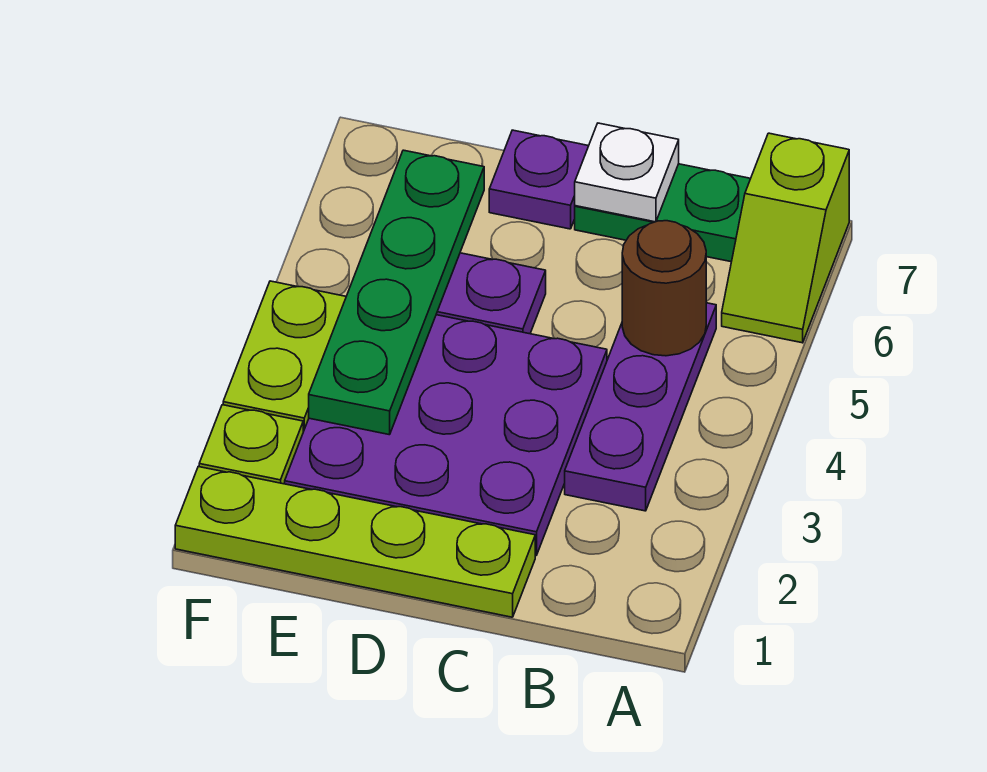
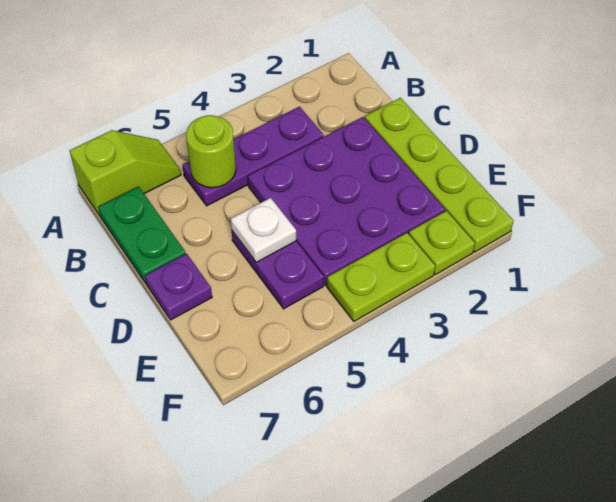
brown 1x1 round brick [622,221,706,356] -> lime 1x1 round brick [186,115,236,188]
white 1x1 plate [575,123,679,222] -> white 1x1 plate moved to [231,198,296,262]
green 1x4 plate [309,150,484,435] -> none

